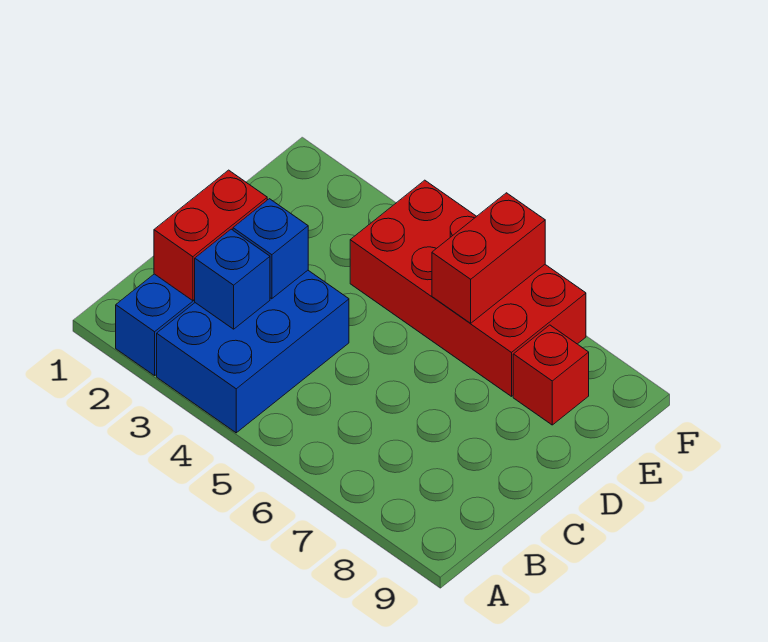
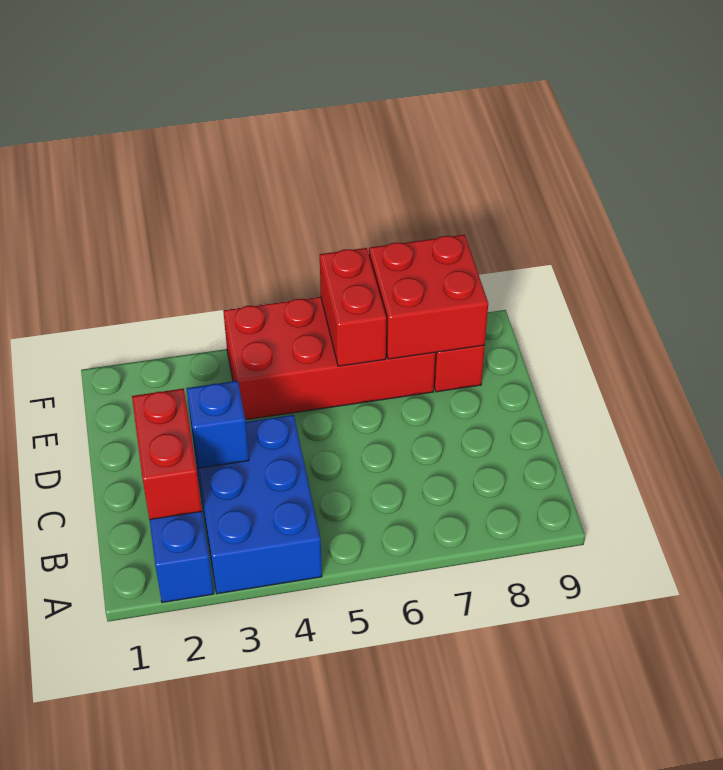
blue 1x1 brick [195,229,270,329] -> none
none -> red 2x2 brick [369,235,488,359]

